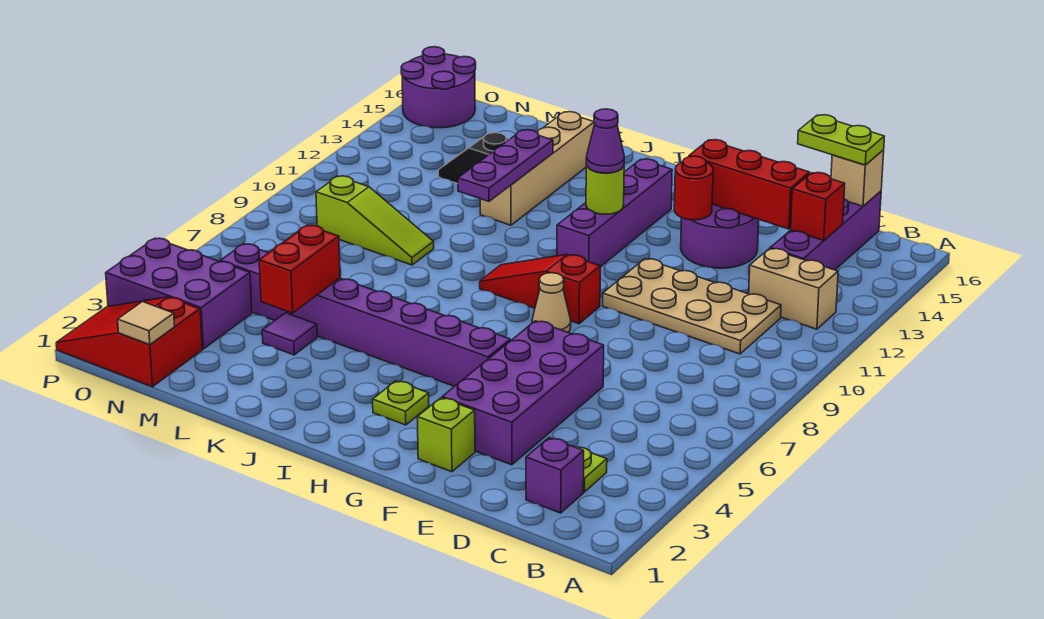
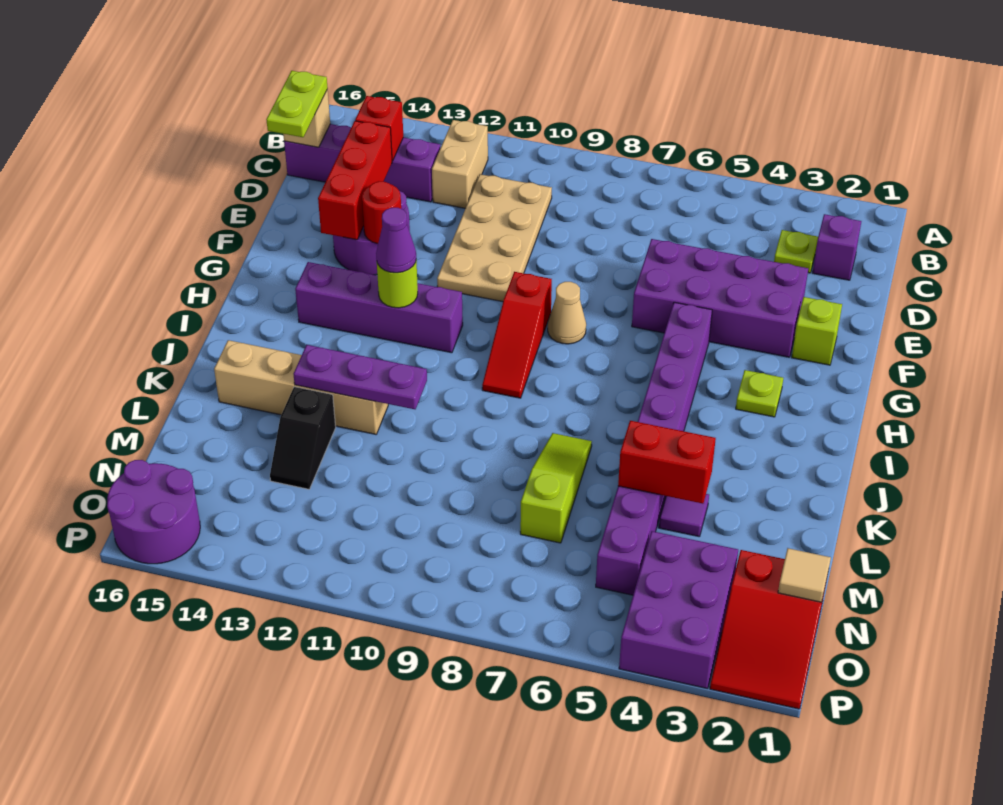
lime 1x3 slope [316,176,434,265] -> lime 1x3 slope moved to [520,433,592,543]

